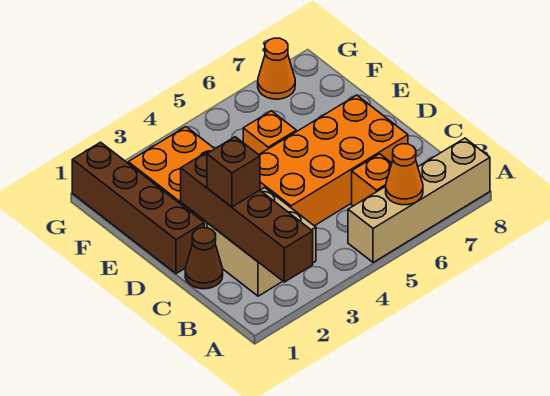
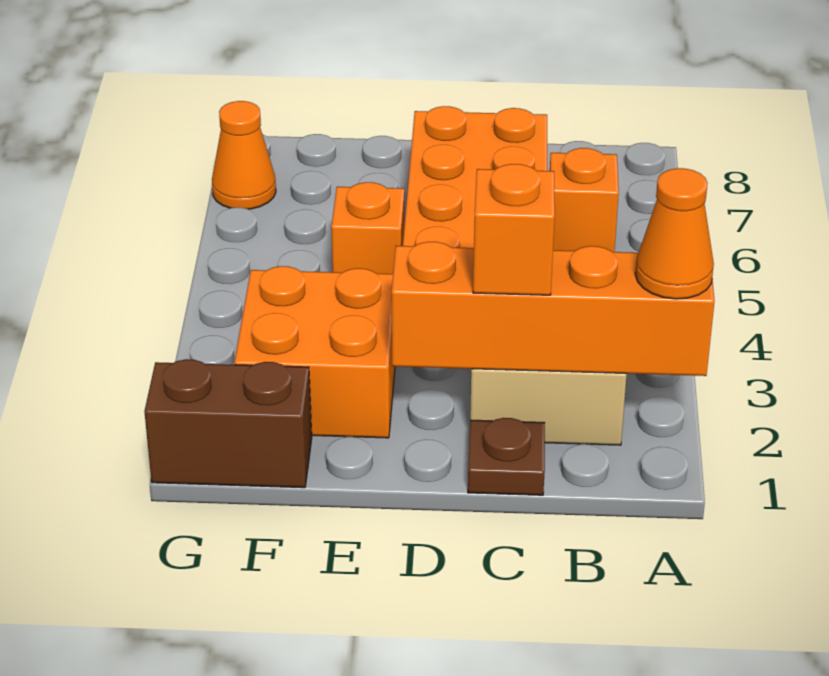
brown 1x4 brick [181,151,313,282] -> orange 1x4 brick [392,242,715,376]
tan 1x4 brick [348,138,490,262] -> none
orange 1x1 cone [386,144,423,205] -> orange 1x1 cone moved to [635,168,714,299]
brown 1x1 cone [185,228,223,289] -> brown 1x1 plate [468,418,545,495]
brown 1x1 brick [207,137,260,207] -> orange 1x1 brick [473,164,555,295]
brown 1x4 brick [72,142,204,274] -> brown 1x2 brick [144,359,312,488]

